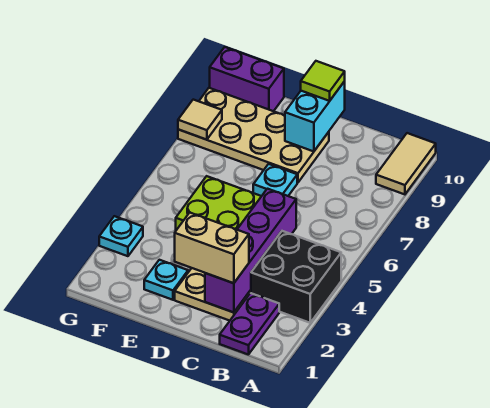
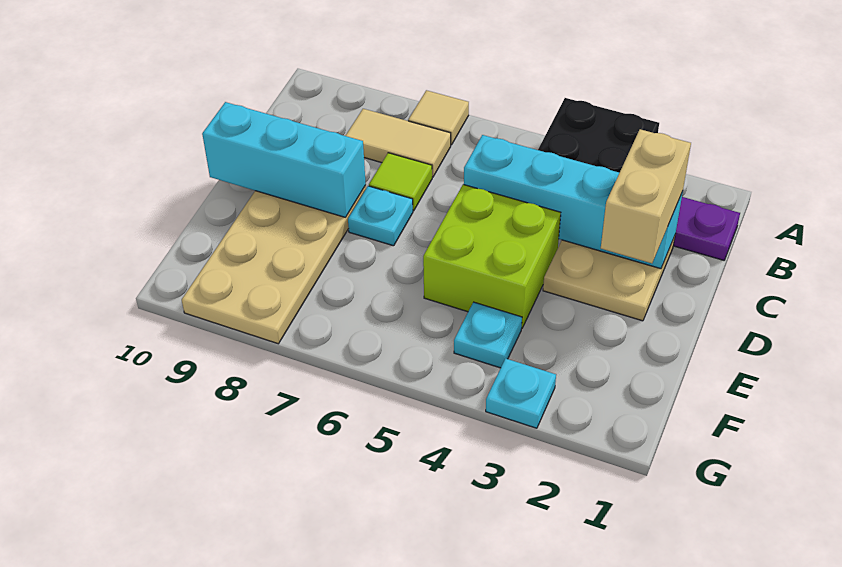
tan 1x2 tile [376,133,436,194] -> tan 1x2 tile moved to [346,109,451,177]
purple 1x4 brick [205,189,296,312] -> cyan 1x4 brick [464,135,683,269]
cyan 1x2 brick [285,81,345,152] -> cyan 1x3 brick [202,102,366,217]
lime 1x1 tile [301,61,345,101] -> lime 1x1 tile moved to [369,153,432,211]
cyan 1x1 plate [144,260,188,300] -> cyan 1x1 plate moved to [454,302,522,368]
purple 1x2 brick [210,47,284,111] -> none
tan 1x1 tile [178,100,222,140] -> tan 1x1 tile moved to [408,90,469,145]

